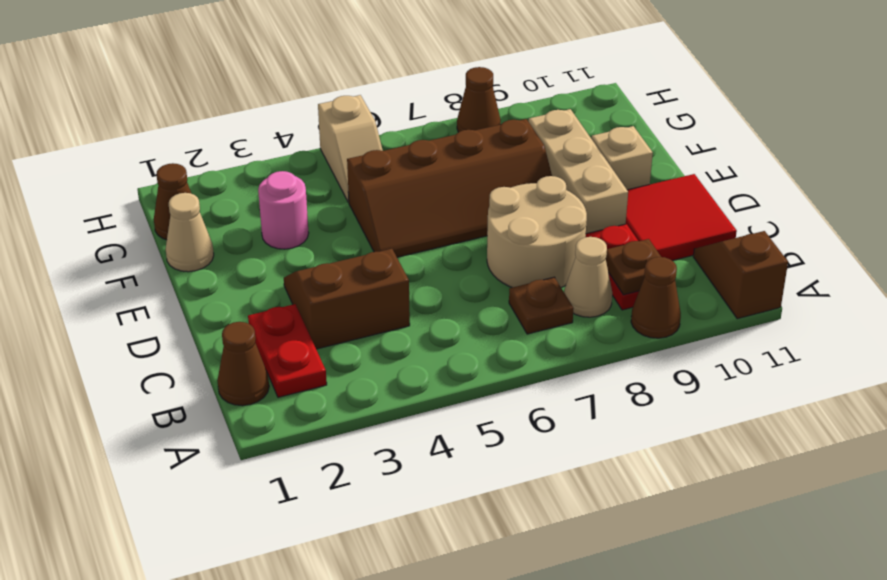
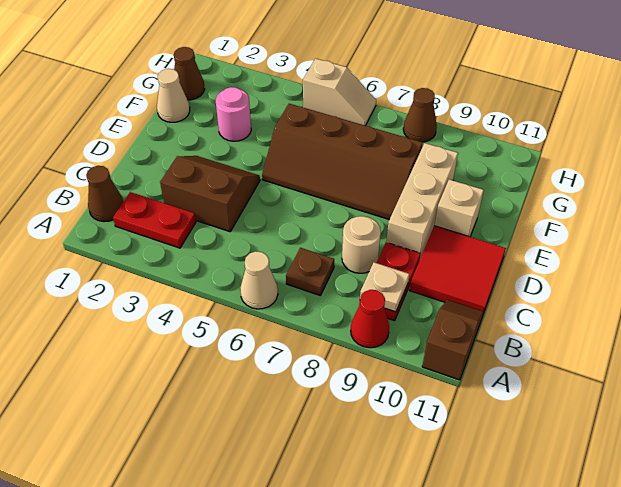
brown 1x1 cone [631,257,681,338] -> red 1x1 cone [351,290,389,348]
red 1x2 plate [248,304,327,397] -> red 1x2 plate turned to [113,192,196,248]
tan 1x1 cone [564,237,612,317] -> tan 1x1 cone moved to [240,251,278,309]
brown 1x1 plate [606,239,661,295] -> tan 1x1 plate [360,262,409,312]
tan 2x2 round brick [487,176,587,288] -> tan 1x1 round brick [342,216,381,273]
tan 1x2 slope [318,95,383,202] -> tan 1x2 slope turned to [303,59,376,126]

